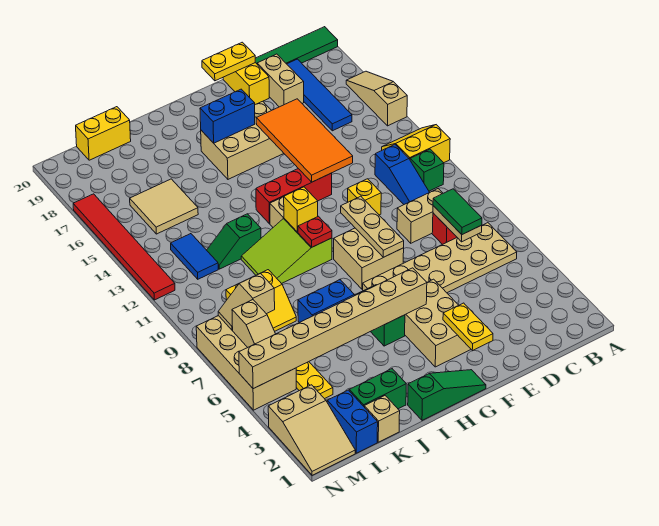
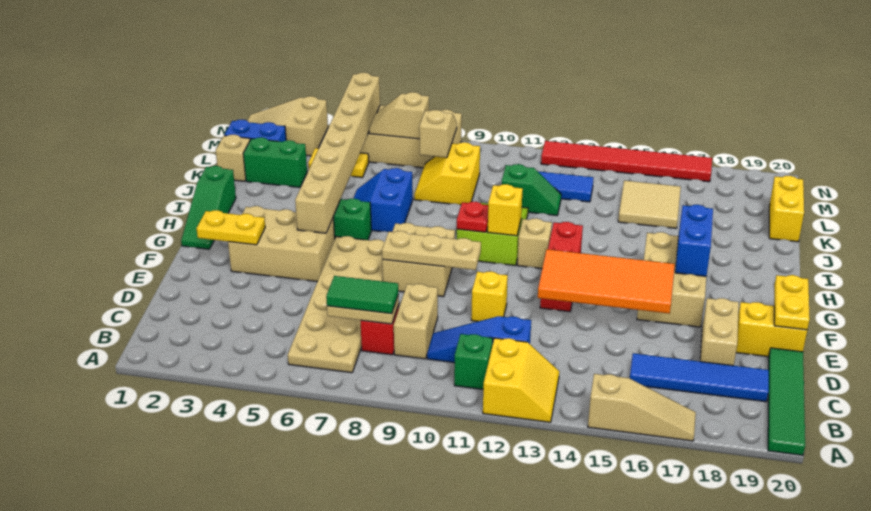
tan 1x2 brick [257,54,304,107] -> tan 1x2 brick turned to [700,298,739,366]
green 1x2 brick [349,369,406,409] -> green 1x2 brick turned to [243,137,307,187]
green 1x2 slope [207,214,261,269] -> green 1x2 slope turned to [501,164,561,215]

